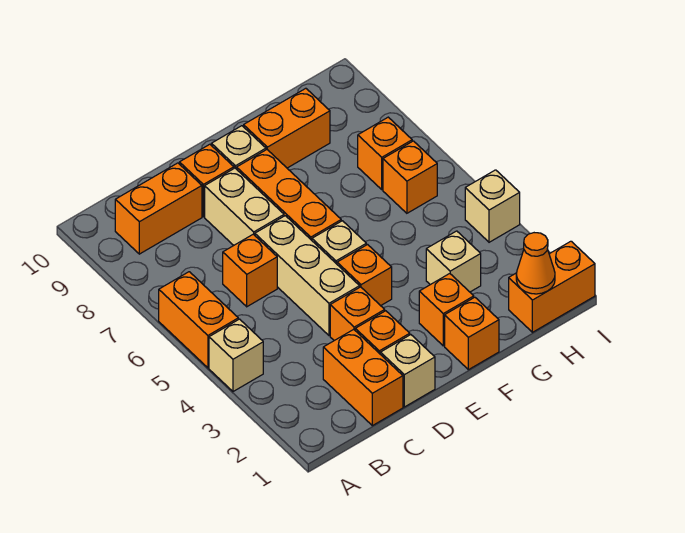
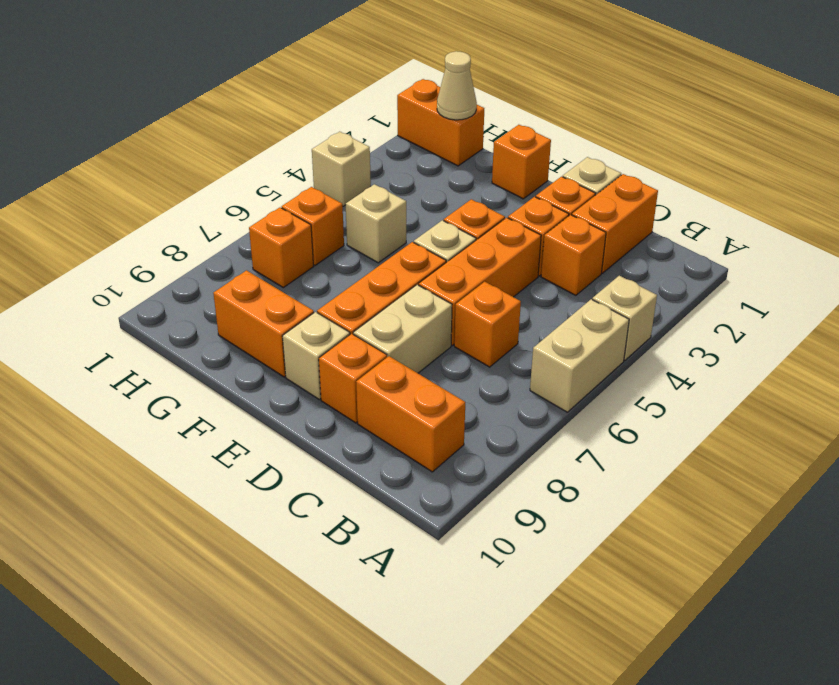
orange 1x2 brick [159,272,238,368] -> tan 1x2 brick [530,299,629,412]
tan 1x3 brick [255,216,360,336] -> orange 1x3 brick [419,218,541,345]
orange 1x1 brick [419,274,474,346] -> orange 1x1 brick moved to [541,215,606,295]
tan 1x1 brick [426,231,481,292] -> tan 1x1 brick moved to [346,184,406,263]
orange 1x1 cone [516,233,555,294] -> tan 1x1 cone [437,51,477,120]

